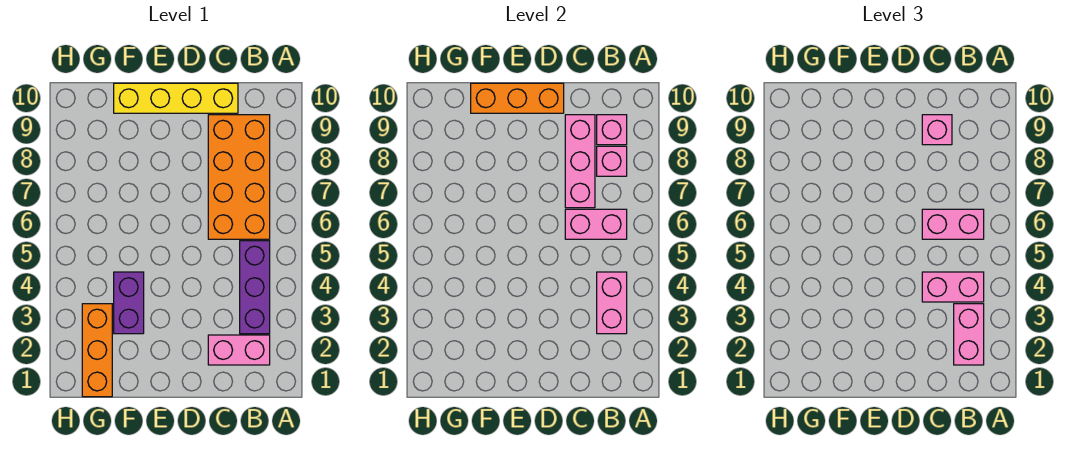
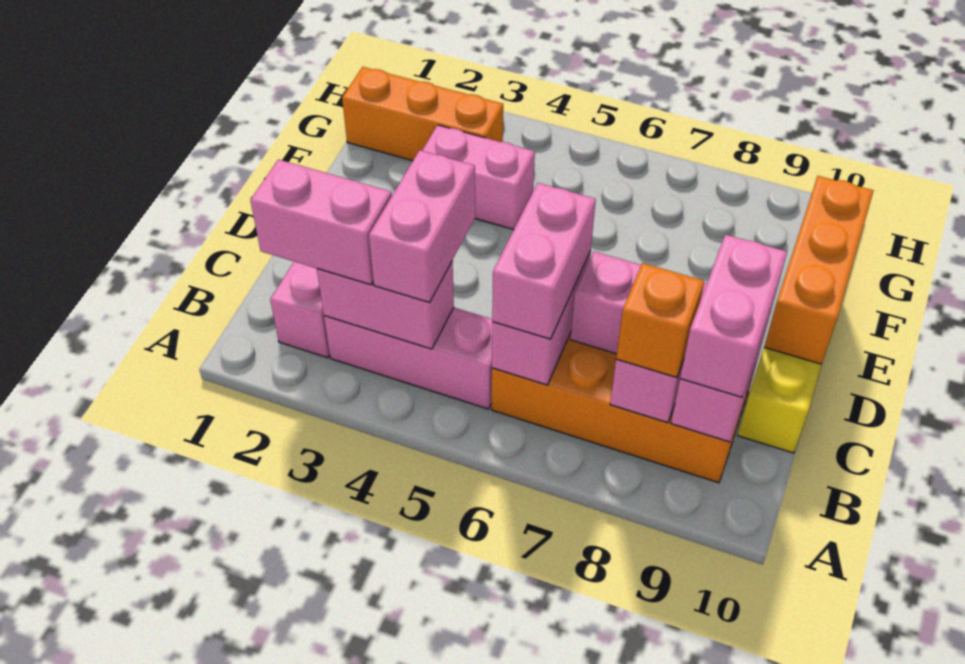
purple 1x3 brick [240,241,270,334] -> pink 1x3 brick [324,308,492,409]
none -> orange 1x1 brick [616,263,704,377]
pink 1x1 brick [922,115,952,145] -> pink 1x2 brick [680,235,787,397]
purple 1x2 brick [114,272,144,334] -> pink 1x2 brick [422,125,535,230]

